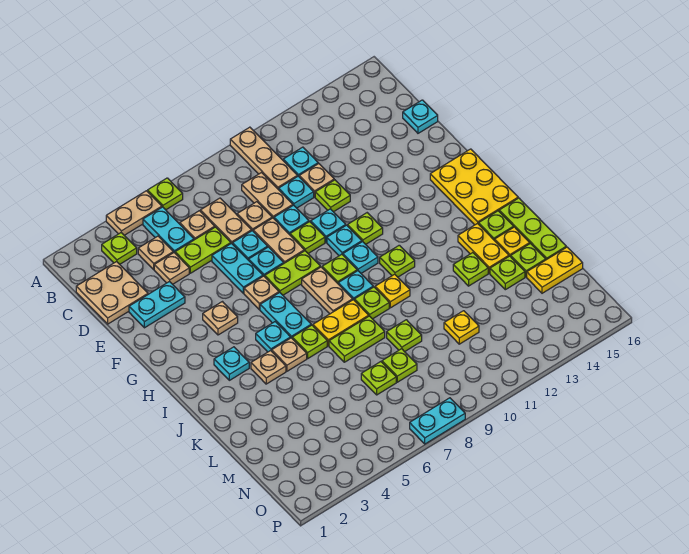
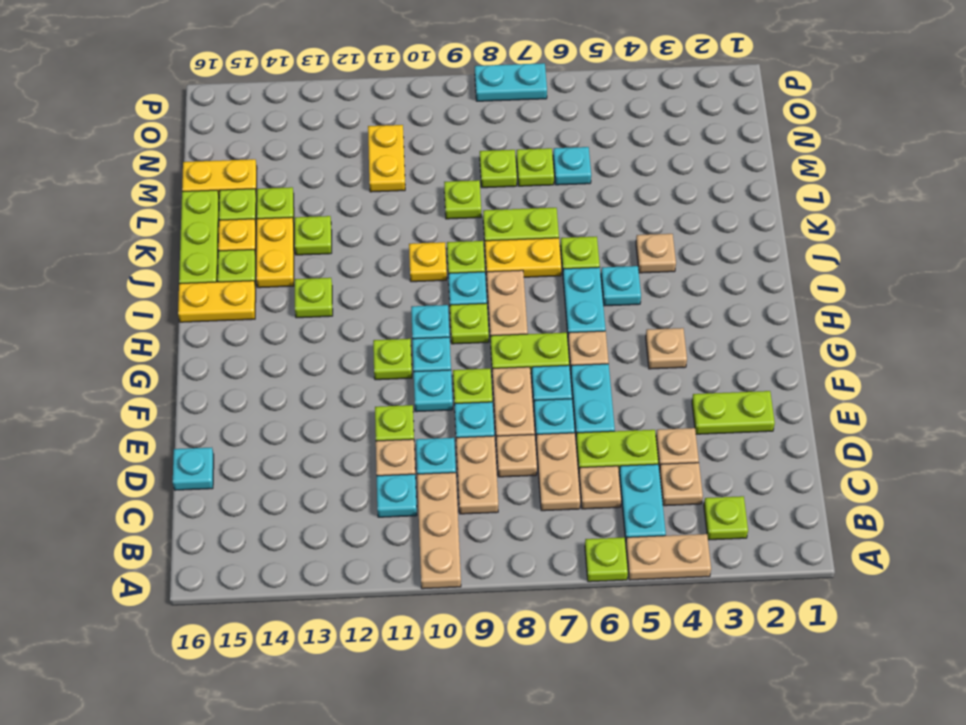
tan 2x2 plate [76,262,148,324] -> none
cyan 1x2 plate [129,281,185,328] -> lime 1x2 plate [692,391,775,434]
yellow 2x3 plate [430,149,518,225] -> yellow 1x2 plate [178,281,256,322]
cyan 1x1 plate [214,347,249,380] -> cyan 1x1 plate moved to [553,147,591,185]
lime 1x1 plate [380,245,415,277] -> lime 1x1 plate moved to [295,278,333,318]
tan 1x1 plate [272,338,307,371] -> none
yellow 1x1 plate [444,311,479,344] -> yellow 1x2 plate [368,125,405,192]

